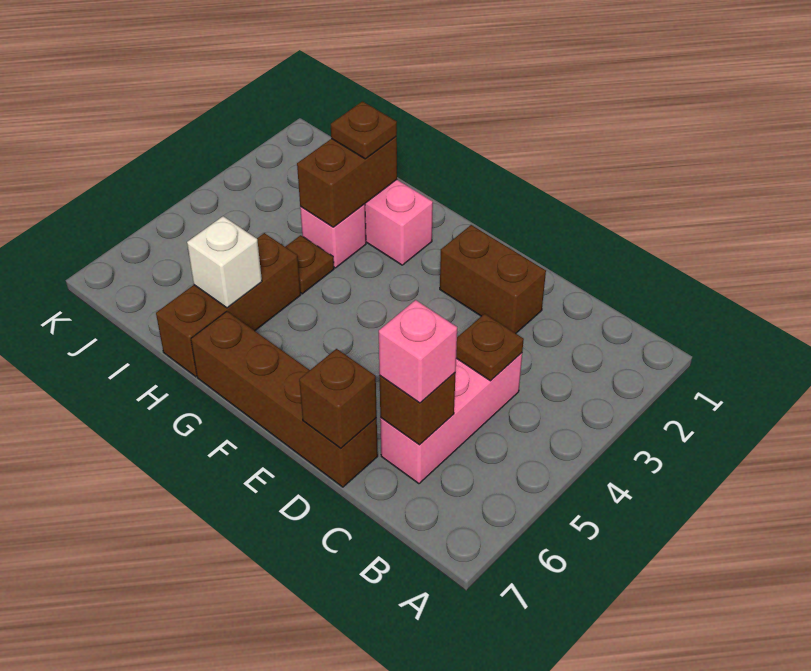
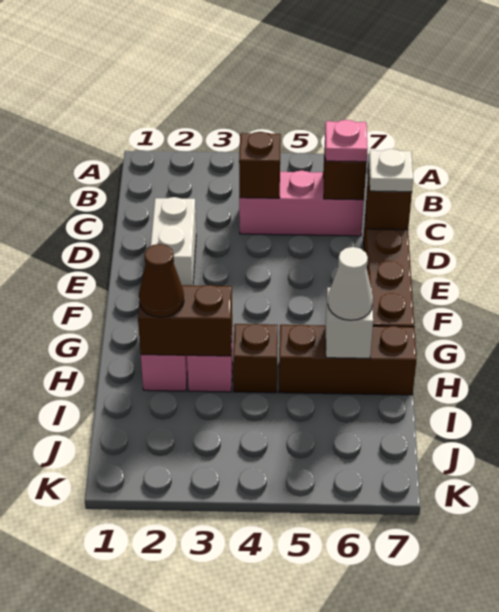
brown 1x1 plate [456,314,524,381] -> brown 1x1 brick [239,132,281,198]
pink 1x1 brick [379,300,457,403] -> pink 1x1 plate [325,120,368,162]
brown 1x2 brick [440,225,546,333] -> white 1x2 brick [151,197,196,285]
none -> white 1x1 plate [369,149,413,192]
brown 1x1 plate [331,101,397,159] -> brown 1x1 cone [139,244,184,317]
brown 1x1 plate [285,235,334,294] -> brown 1x1 brick [233,324,278,393]
none -> white 1x1 cone [328,247,373,320]

